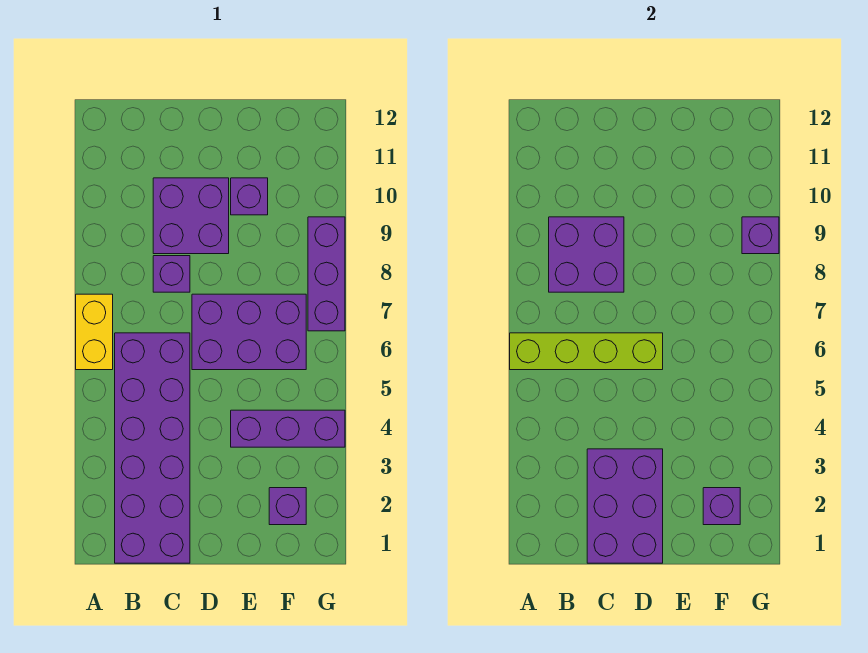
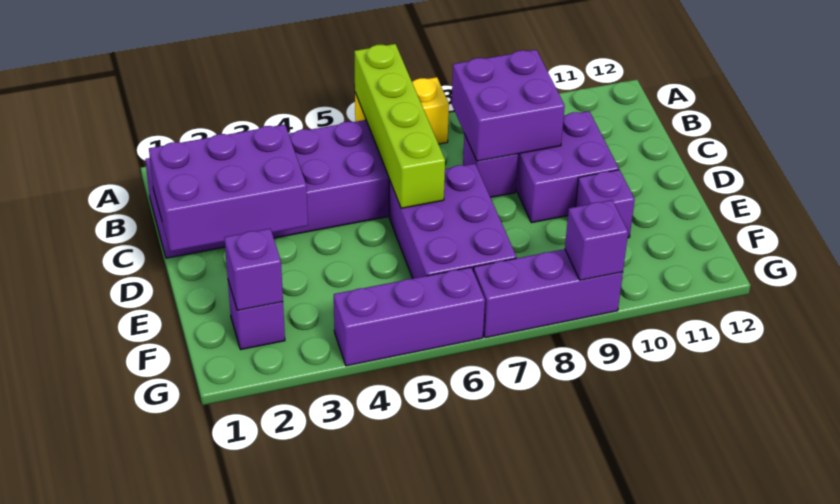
purple 1x3 brick [231,410,345,447] -> purple 1x3 brick turned to [334,267,485,366]

